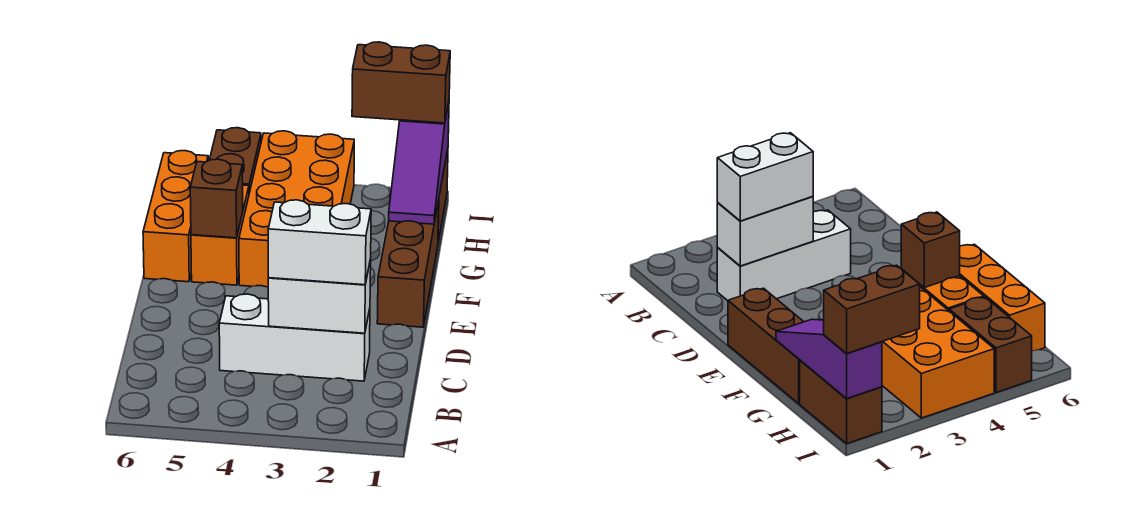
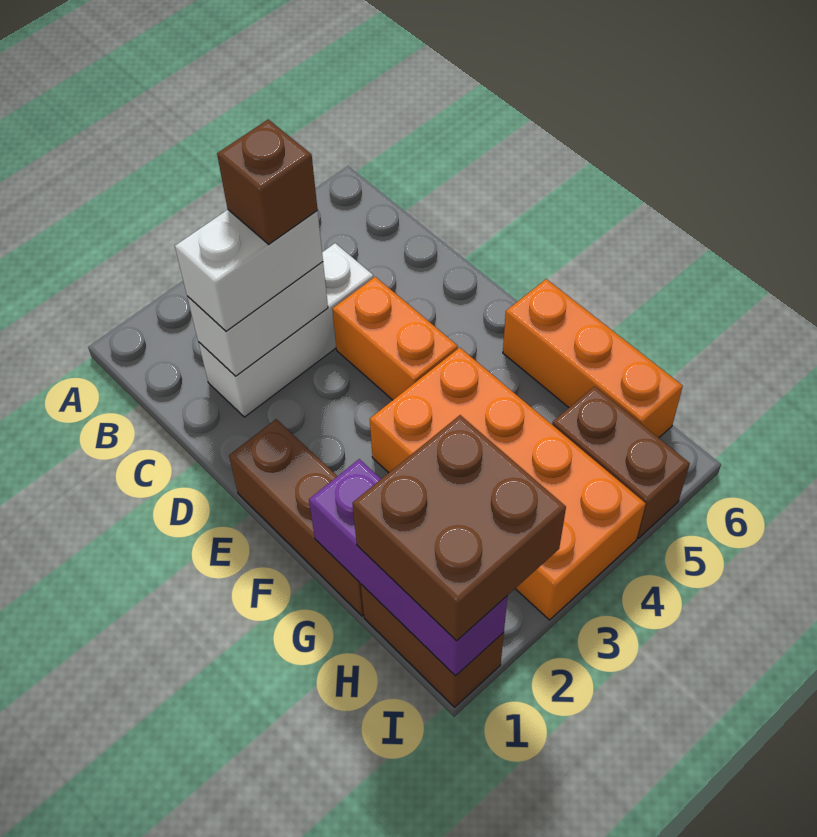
orange 1x2 brick [191,185,249,285] -> orange 1x2 brick moved to [332,277,458,400]
brown 1x1 brick [190,159,243,238] -> brown 1x1 brick moved to [217,120,318,244]
purple 1x3 slope [389,103,449,224] -> purple 1x3 brick [309,459,508,676]
brown 1x2 brick [352,42,450,123] -> brown 2x2 brick [352,415,566,641]

